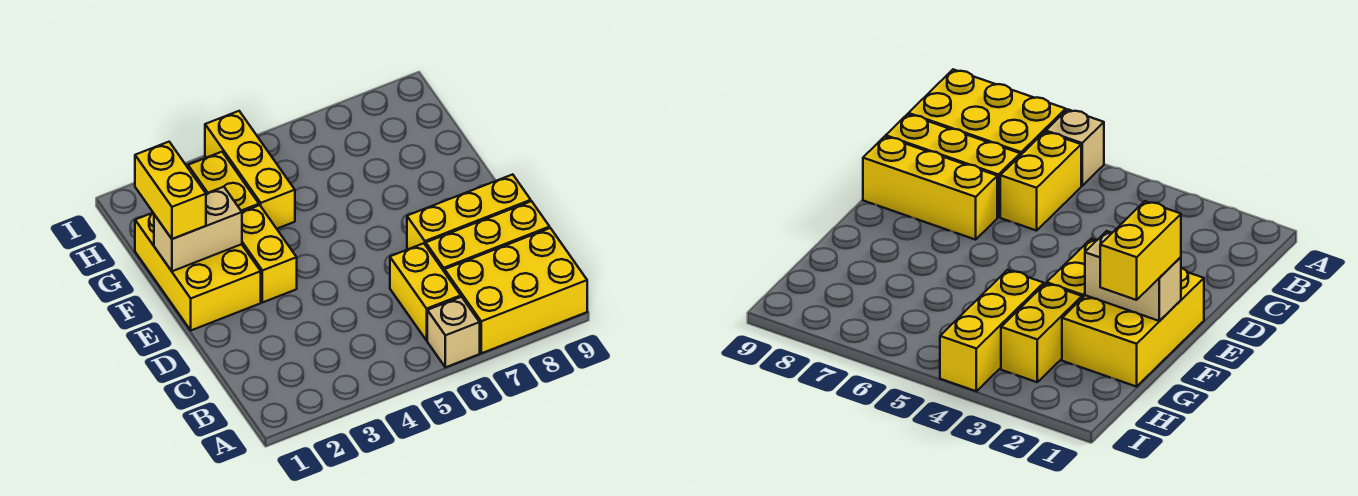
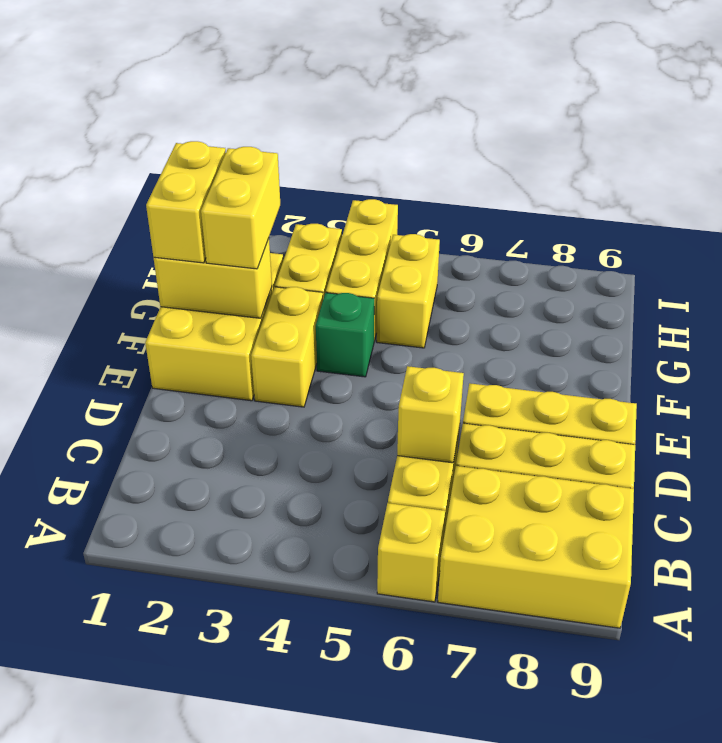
tan 1x1 brick [427,297,480,367] -> yellow 1x1 brick [377,503,445,602]
none -> yellow 1x1 brick [397,366,464,463]
tan 1x2 brick [154,187,242,271] -> yellow 1x2 brick [154,238,272,318]
none -> yellow 1x2 brick [201,147,280,269]
none -> green 1x1 brick [316,293,374,377]
none -> yellow 1x2 brick [377,234,440,348]

